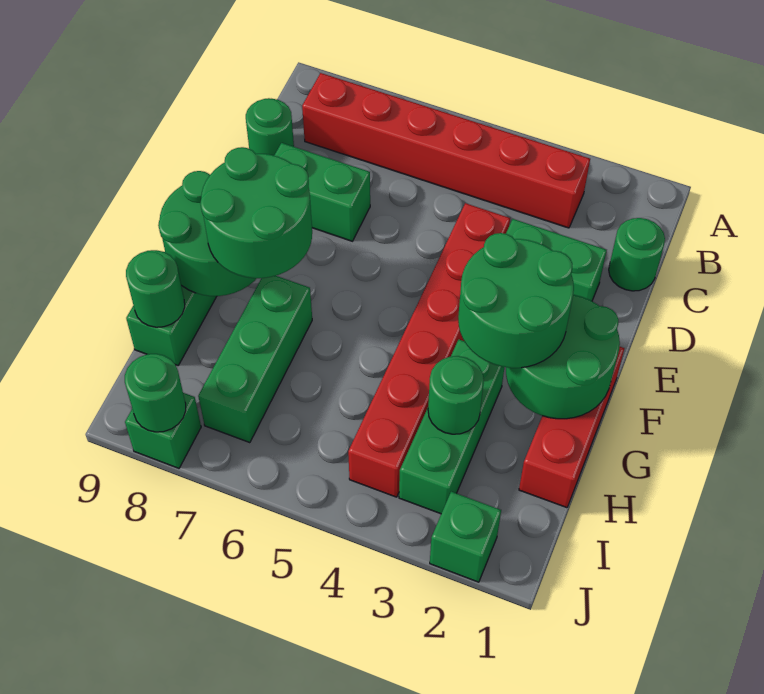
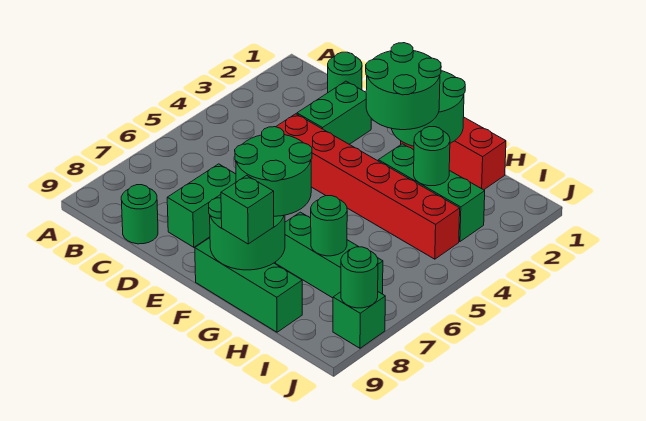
red 1x6 brick [302,73,590,228] -> none
green 1x1 round brick [126,250,185,327] -> green 1x1 round brick moved to [311,196,347,256]
green 1x1 brick [430,492,501,582] -> green 1x1 brick moved to [221,175,274,244]

